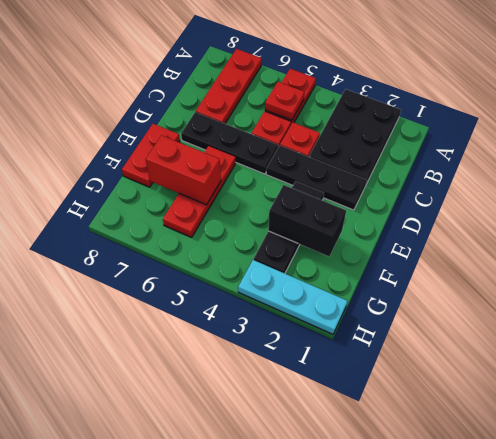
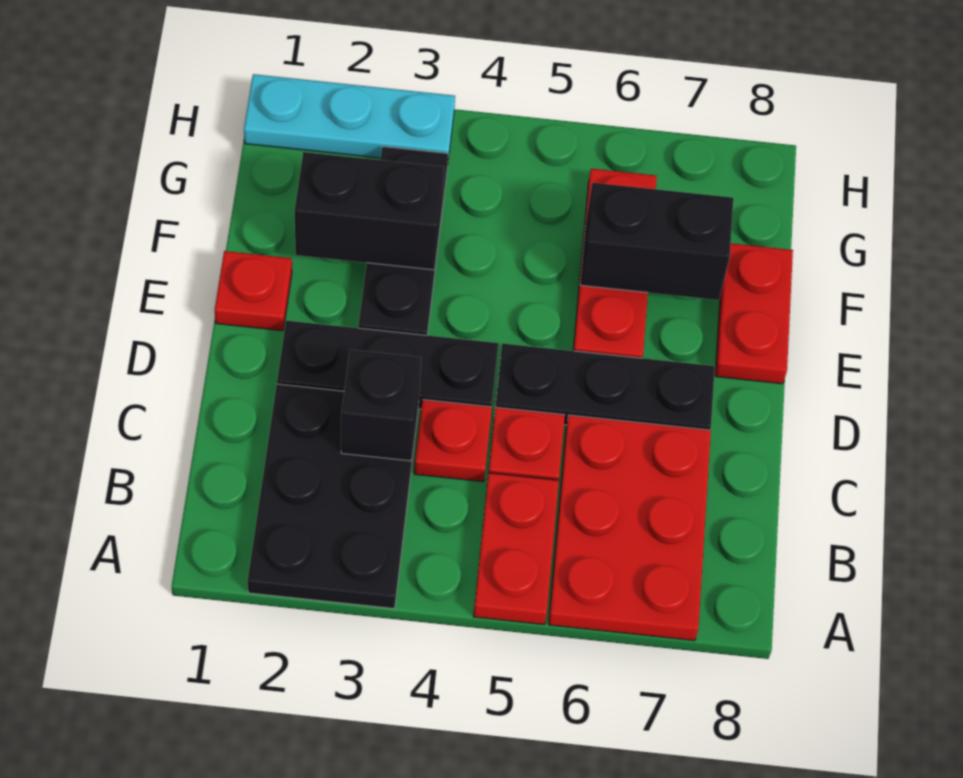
red 1x3 plate [196,49,262,124] -> red 2x3 plate [548,415,711,641]
red 1x1 plate [265,82,305,120] -> red 1x1 plate moved to [215,251,292,331]
none -> black 1x1 brick [341,350,421,461]
red 1x2 brick [146,135,221,205] -> black 1x2 brick [580,183,733,300]

